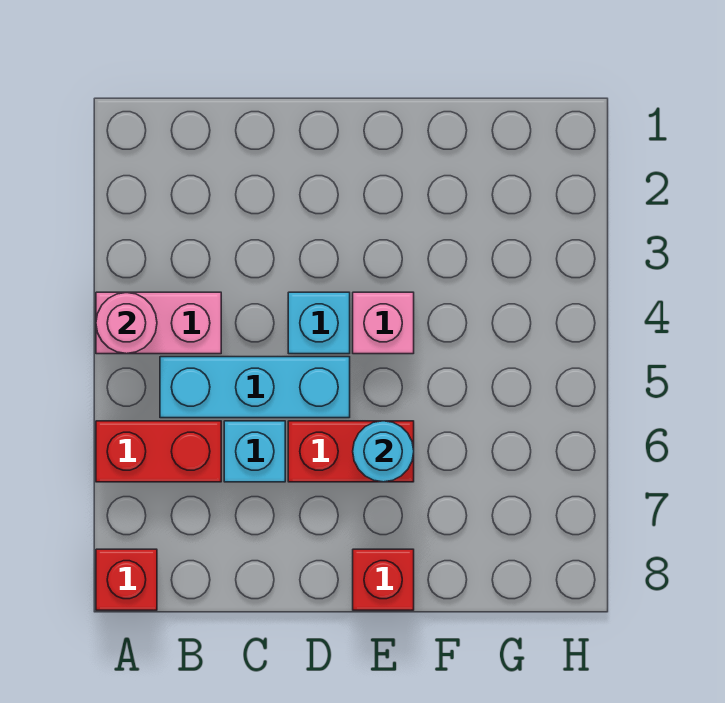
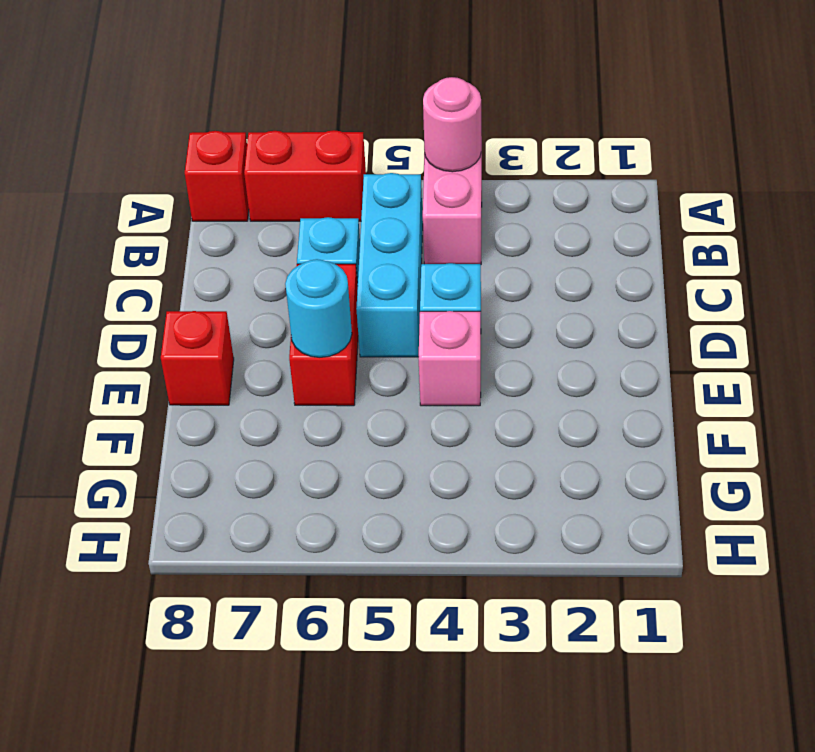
red 1x2 brick [96,421,221,482] -> red 1x2 brick turned to [244,130,366,221]

